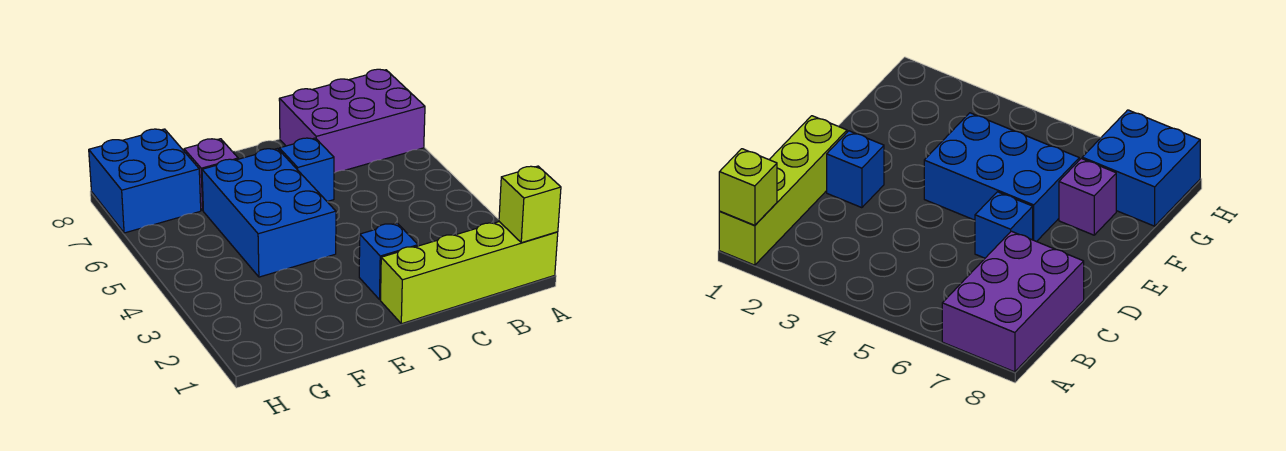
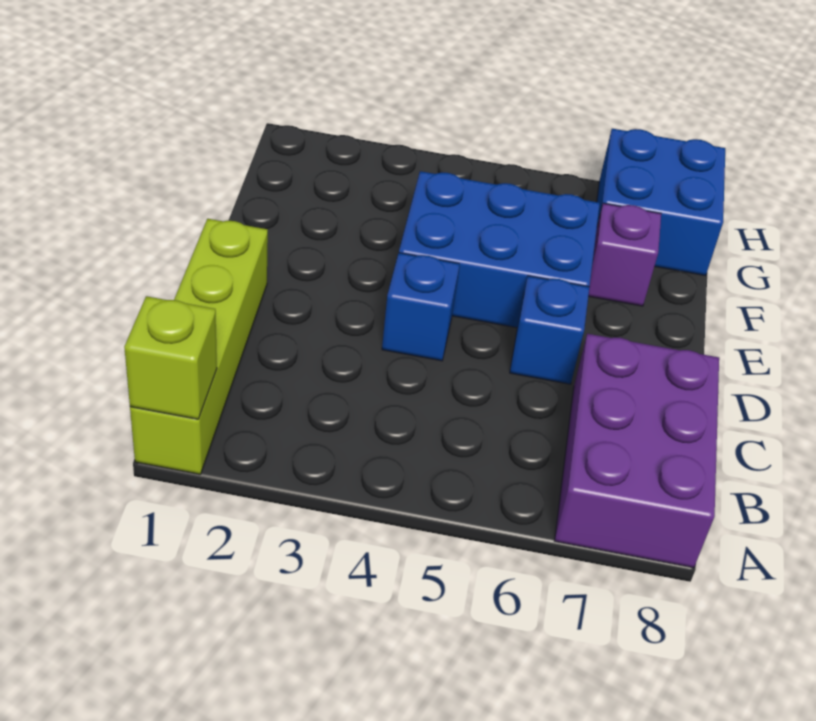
blue 1x1 brick [359,223,418,300] -> blue 1x1 brick moved to [382,253,460,361]

